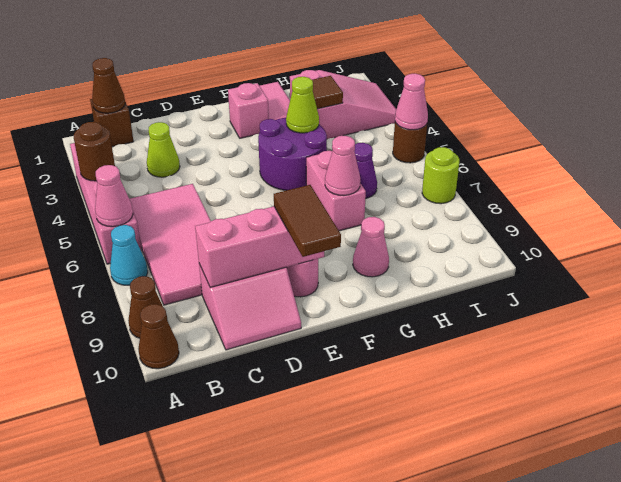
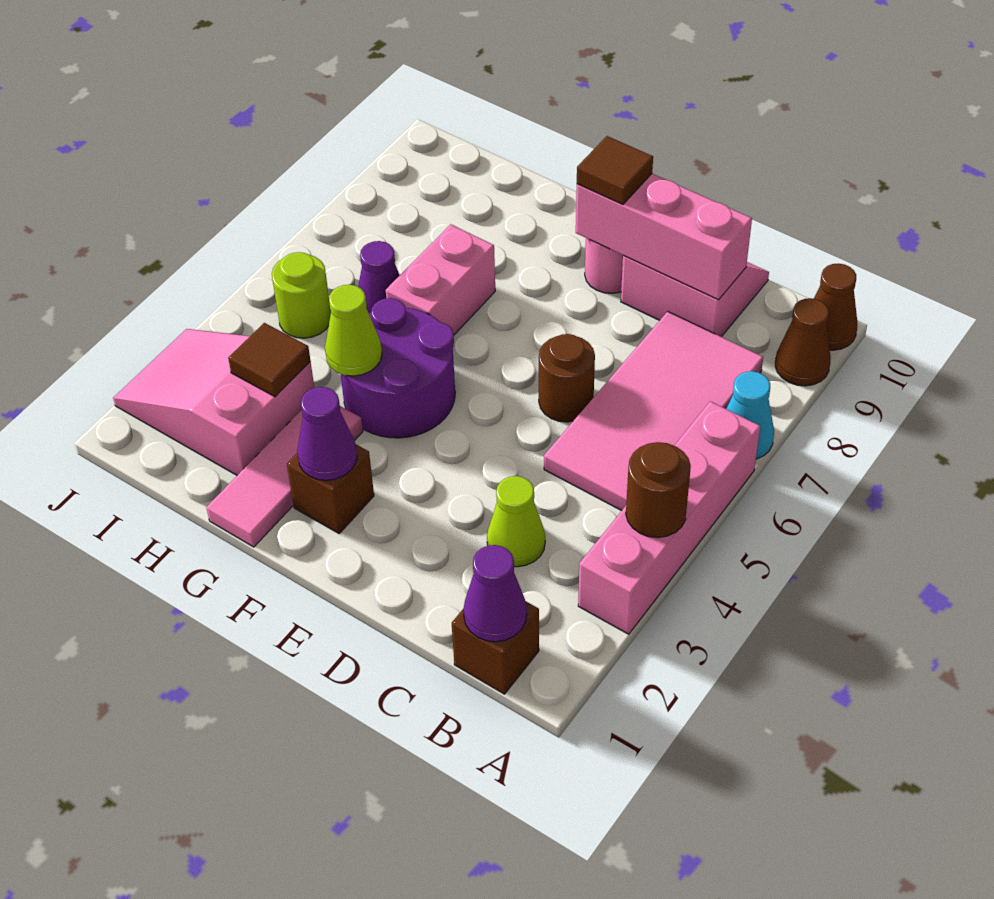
pink 1x1 cone [95,165,133,227] -> none
brown 1x1 cone [92,58,125,113] -> purple 1x1 cone [463,545,527,642]
brown 1x2 tile [274,185,341,257] -> brown 1x1 tile [577,136,653,204]
pink 1x1 brick [228,83,269,138] -> brown 1x1 brick [287,445,374,533]
none -> purple 1x1 cone [297,387,357,480]
pink 1x1 cone [325,136,360,195] -> none
pink 1x1 cone [353,217,389,277] -> none
brown 1x1 round brick [393,122,427,163] -> brown 1x1 round brick moved to [539,334,595,422]
pink 1x1 cone [395,74,428,130] -> none
lime 1x1 round brick [422,147,459,204] -> lime 1x1 round brick moved to [272,252,331,338]

